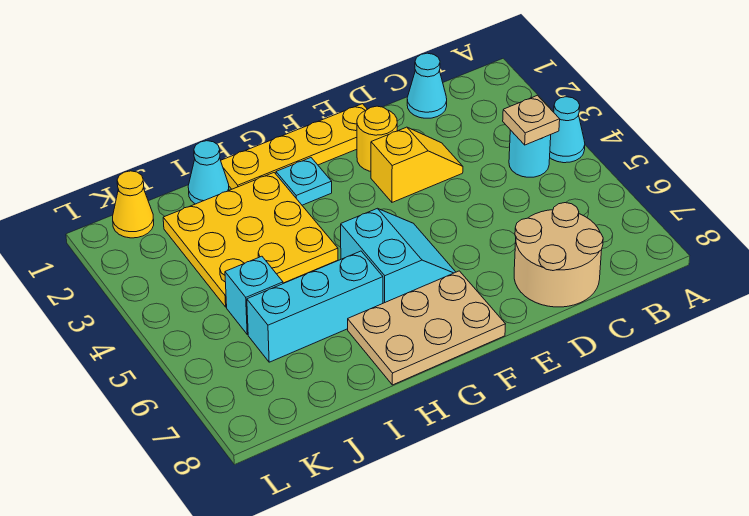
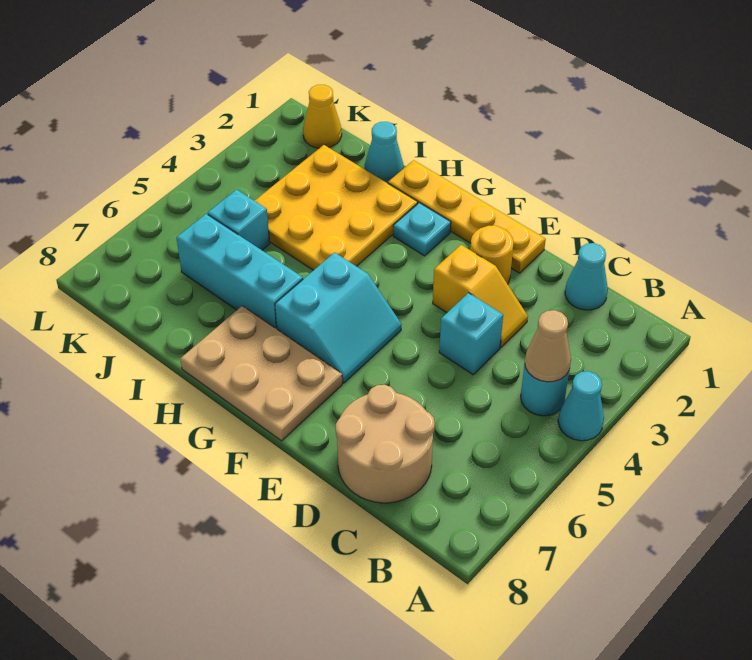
tan 1x1 plate [503,95,560,145] -> tan 1x1 cone [525,310,571,382]
none -> cyan 1x1 brick [439,293,503,374]

